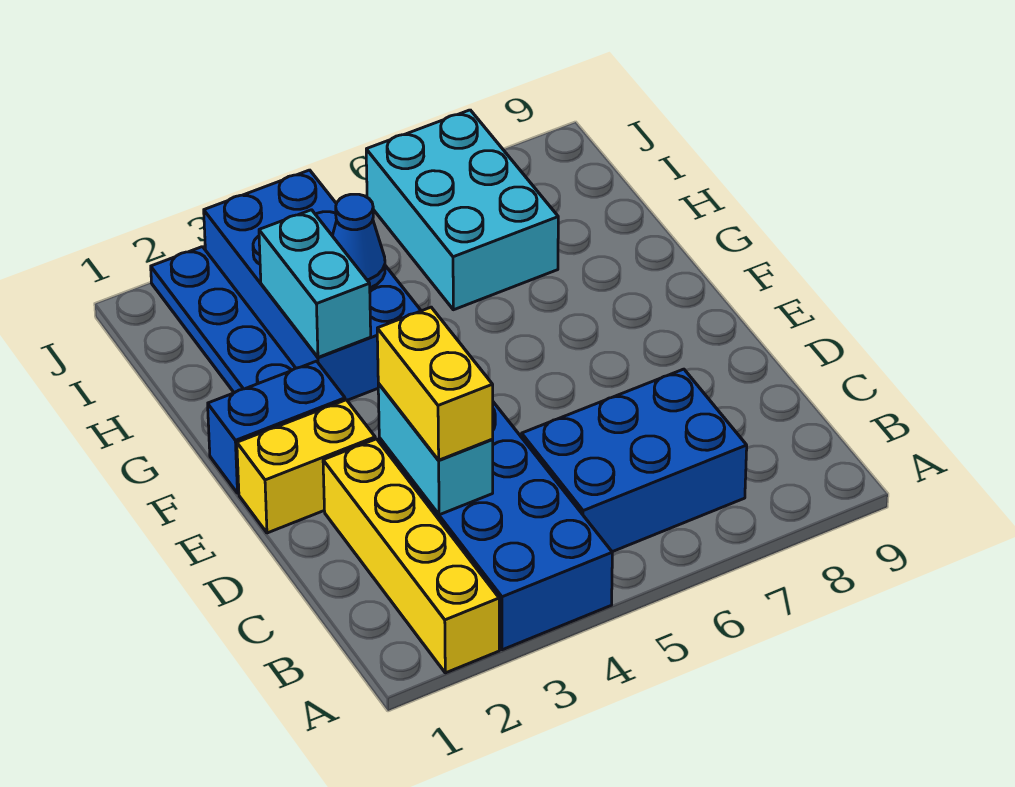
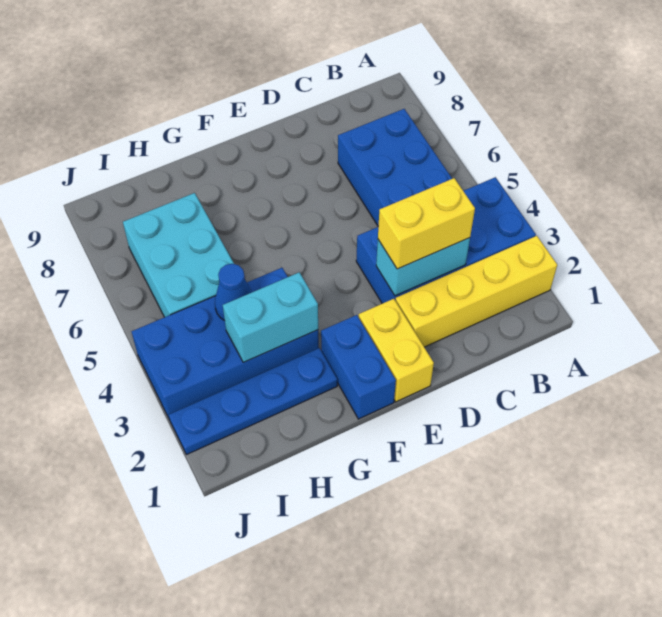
cyan 2x3 brick [366,110,558,310] -> cyan 2x3 brick turned to [123,193,234,317]

